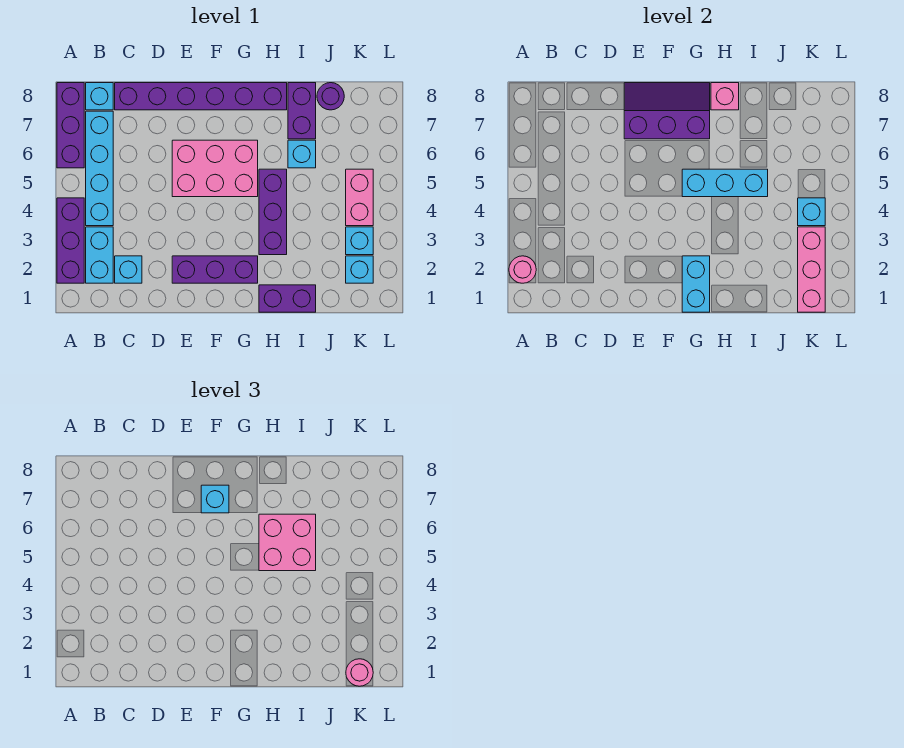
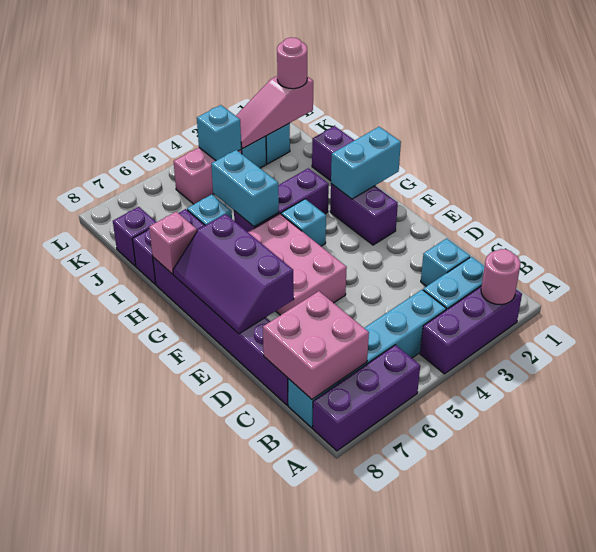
purple 1x3 brick [172,256,258,283] -> purple 1x2 brick [330,184,398,245]
cyan 1x1 brick [201,485,229,513] -> cyan 1x1 brick moved to [281,199,326,246]
cyan 1x3 brick [682,169,768,197] -> cyan 1x2 brick [211,150,279,227]
pink 2x2 brick [259,514,316,571] -> pink 2x2 brick moved to [263,291,369,399]
purple 1x1 round brick [317,83,344,110] -> purple 1x1 brick [113,207,156,266]
pink 1x3 brick [798,227,825,312] -> pink 1x3 slope [236,76,313,148]

